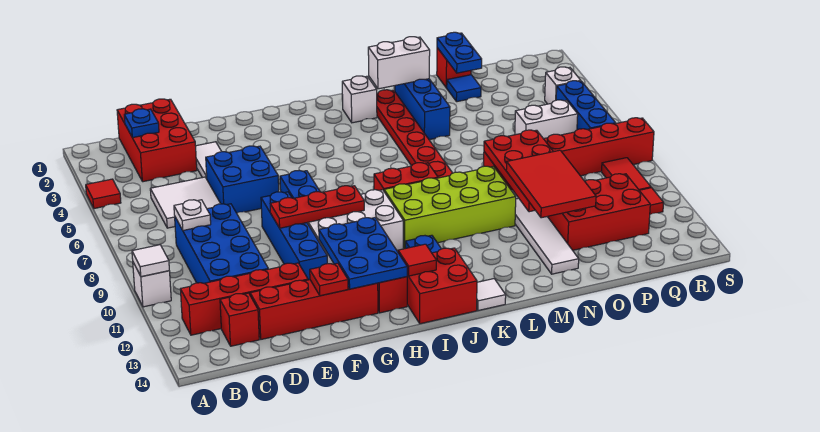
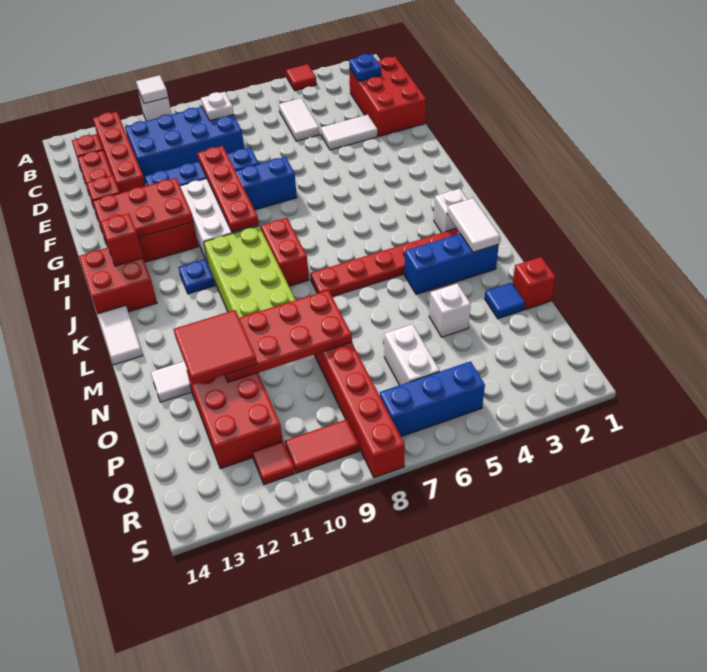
red 2x3 brick [117,99,197,182] -> red 2x3 brick turned to [349,57,426,136]
white 2x2 tile [150,177,220,228] -> white 1x2 tile [279,98,319,141]
blue 2x2 brick [206,146,279,213] -> none
red 1x3 plate [270,186,364,228] -> red 1x4 plate [198,146,259,232]
blue 2x3 plate [319,218,407,289] -> red 2x3 plate [93,178,193,239]
red 1x1 tile [398,244,436,276] -> red 1x1 brick [101,213,143,266]
white 1x1 tile [477,279,506,311] -> white 1x2 tile [97,305,143,365]
white 1x2 brick [368,37,430,89] -> white 1x2 tile [447,198,500,252]
red 2x3 tile [506,150,596,218] -> red 2x2 tile [173,310,257,385]
blue 1x2 plate [437,32,482,73] -> none
white 1x1 brick [545,67,581,104] -> white 1x1 brick moved to [429,284,471,337]

